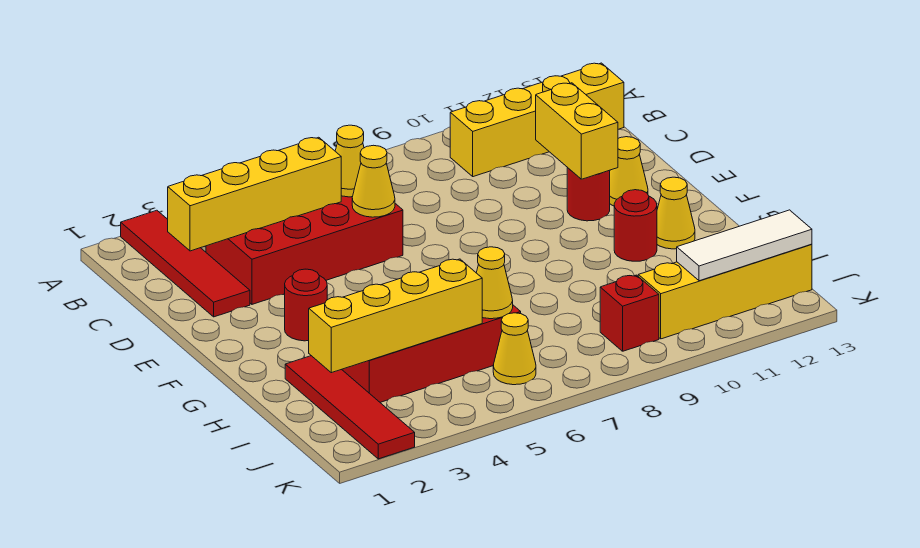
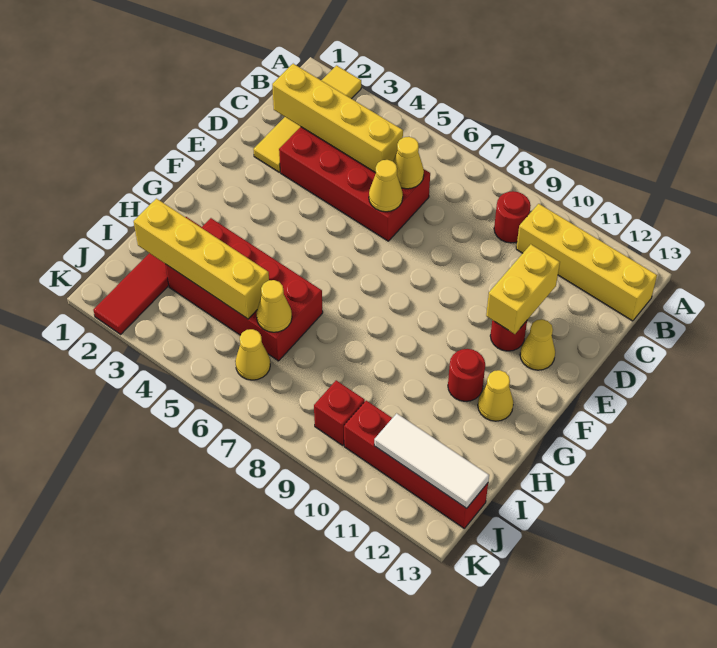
red 1x4 tile [121,210,250,317] -> yellow 1x4 tile [253,66,361,172]
red 1x1 round brick [285,269,327,341] -> red 1x1 round brick moved to [494,191,531,243]
yellow 1x4 brick [638,244,812,339] -> red 1x4 brick [344,401,488,528]

